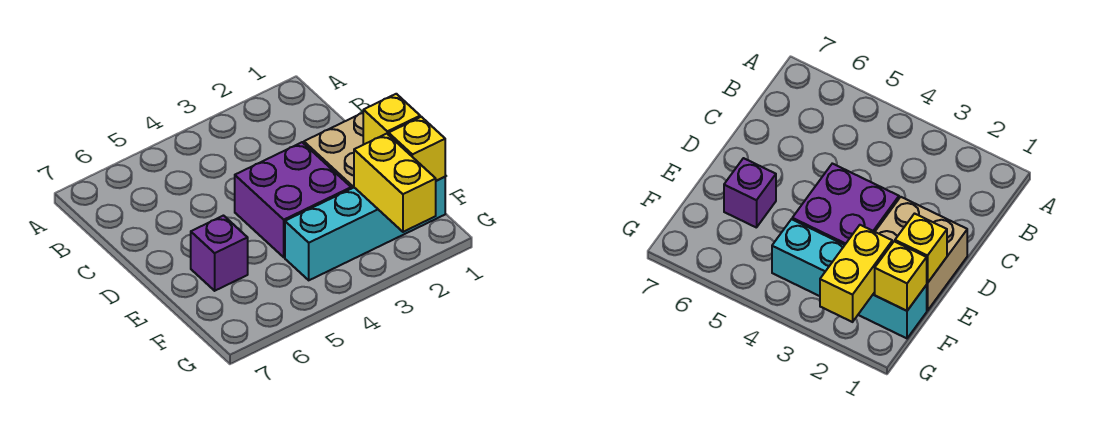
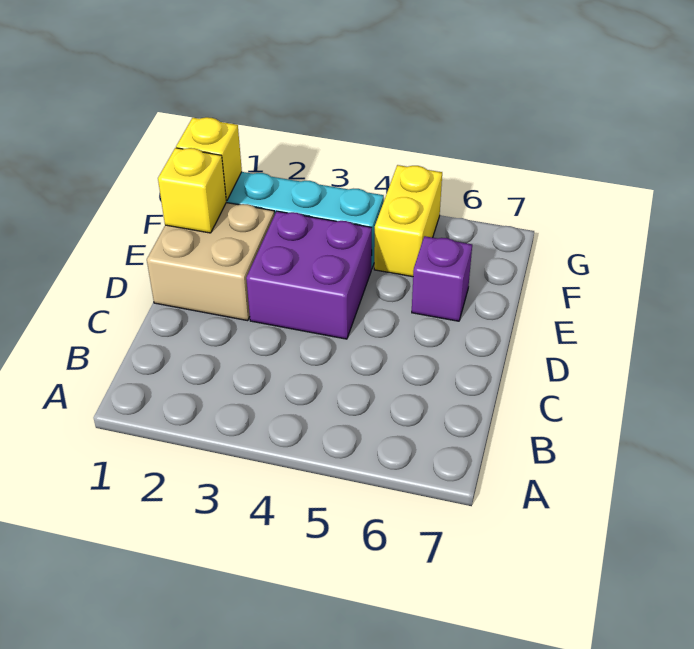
yellow 1x2 brick [354,134,436,232] -> yellow 1x2 brick moved to [374,165,442,277]

